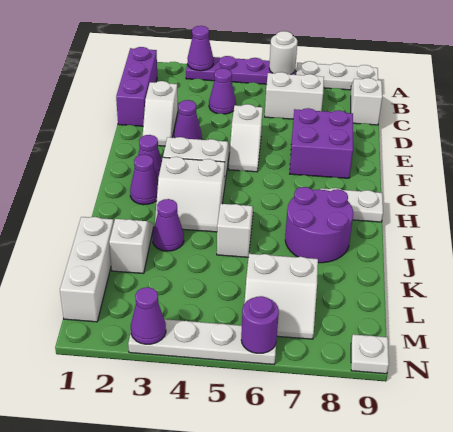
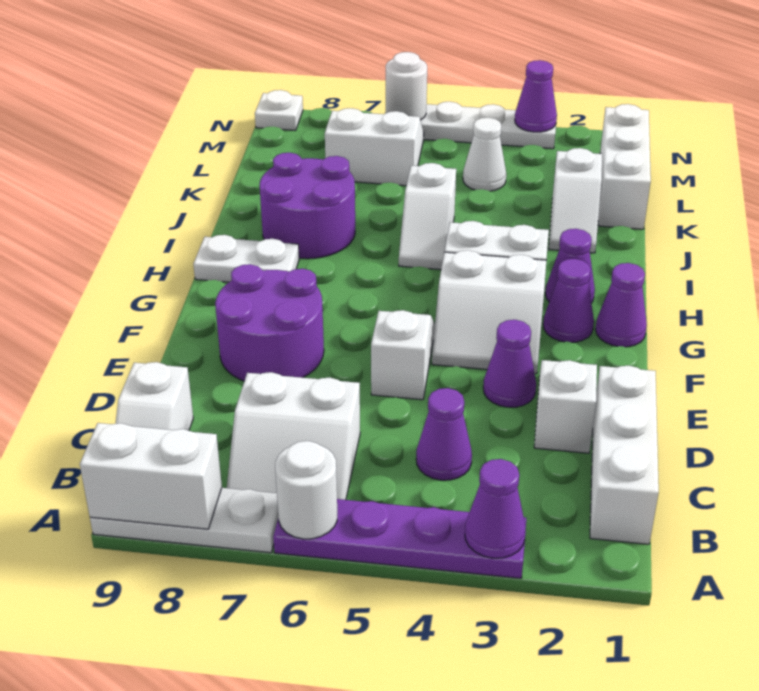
none -> white 1x2 brick [80,423,222,529]
purple 1x3 brick [116,47,157,126] -> white 1x3 brick [590,366,659,544]
purple 2x2 brick [290,108,353,178] -> purple 2x2 round brick [215,264,324,381]
purple 1x1 cone [152,199,184,251] -> purple 1x1 cone moved to [596,263,647,347]
none -> white 1x1 cone [463,118,506,191]
purple 1x1 round brick [241,296,279,353] -> white 1x1 round brick [386,52,427,120]

